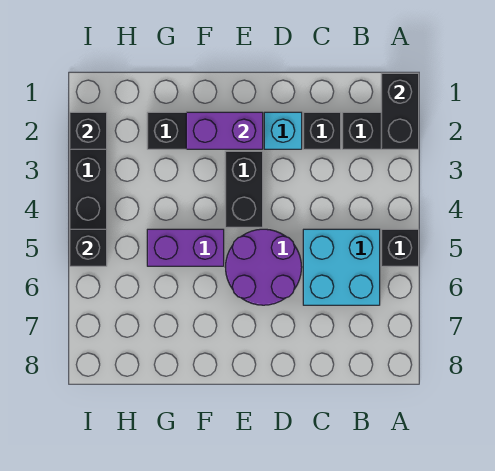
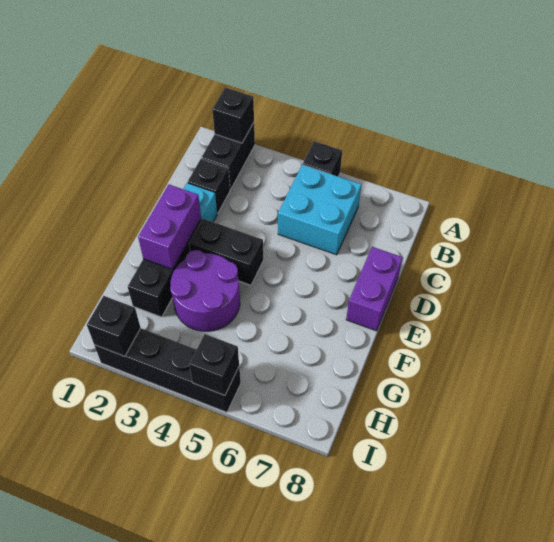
black 1x2 brick [381,73,419,149] -> black 1x1 brick [212,87,254,143]
purple 2x2 round brick [225,229,302,305] -> purple 2x2 round brick moved to [170,250,240,331]
purple 1x2 brick [147,229,224,266] -> purple 1x2 brick moved to [346,247,403,331]

